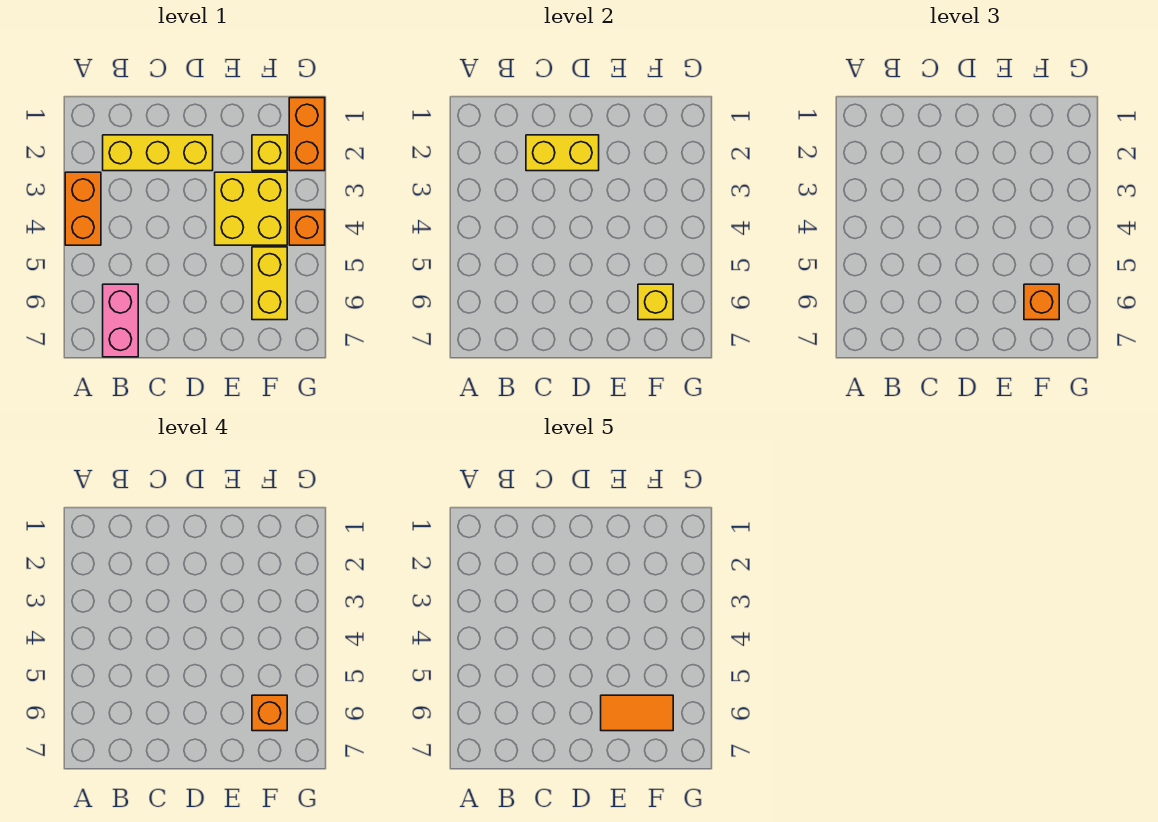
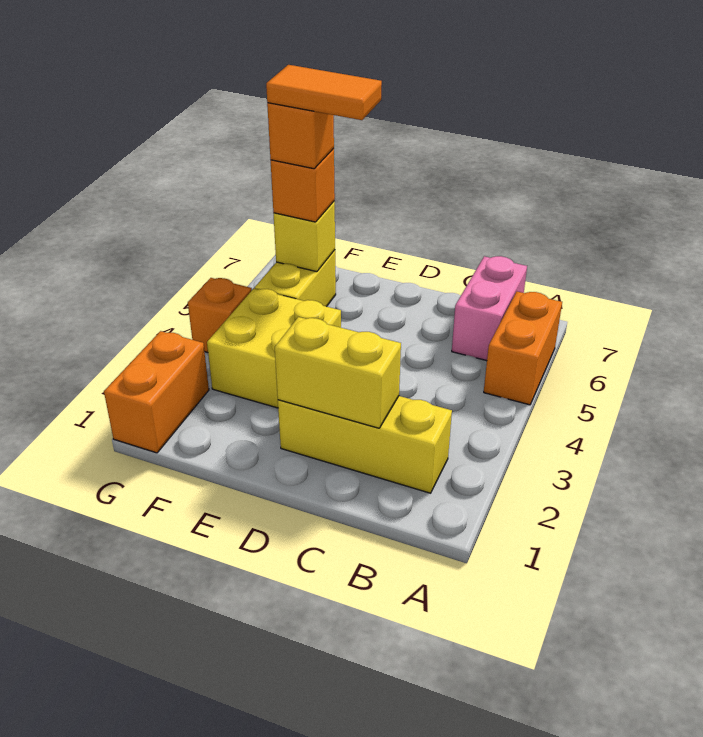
orange 1x2 brick [65,172,101,245] -> orange 1x2 brick moved to [484,292,562,405]
yellow 1x1 brick [252,135,287,171] -> none

